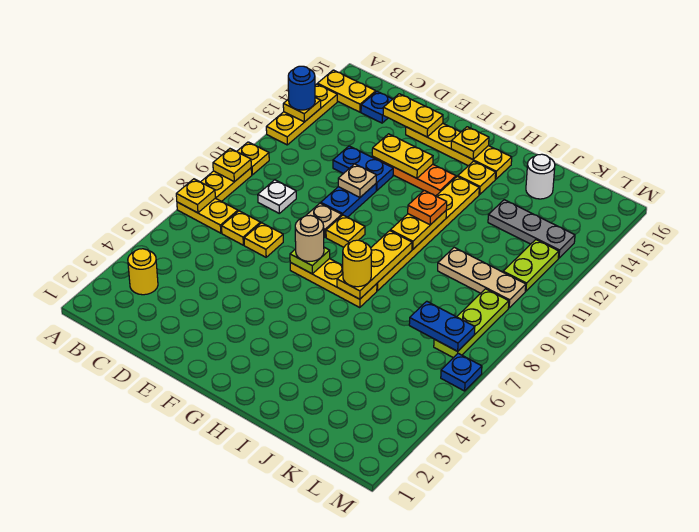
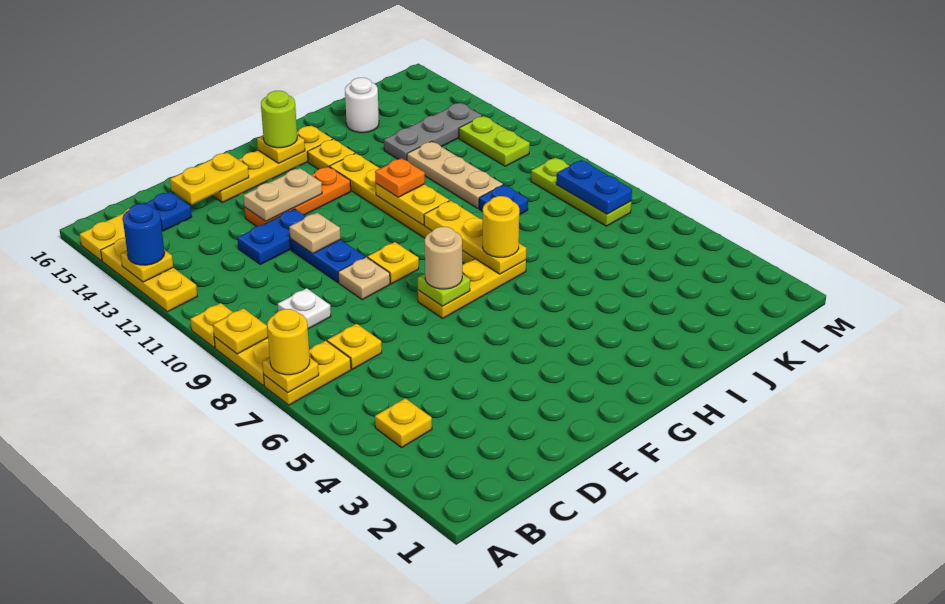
yellow 1x1 round brick [128,249,158,295] -> yellow 1x1 round brick moved to [267,309,310,375]
yellow 1x1 plate [244,223,283,257] -> yellow 1x1 plate moved to [375,398,432,447]
yellow 1x2 plate [372,134,433,178] -> tan 1x2 plate [243,168,322,222]
none -> lime 1x1 round brick [261,91,297,148]
tan 1x3 plate [438,247,526,308] -> tan 1x3 plate turned to [407,141,503,208]
blue 1x2 plate [409,301,475,351] -> blue 1x2 plate turned to [556,160,632,214]
blue 1x1 plate [441,353,482,391] -> blue 1x1 plate moved to [479,185,528,215]

